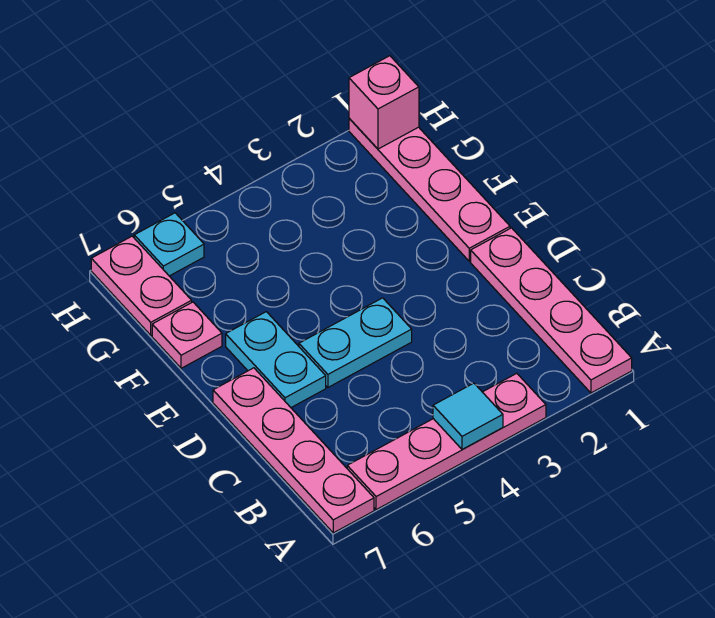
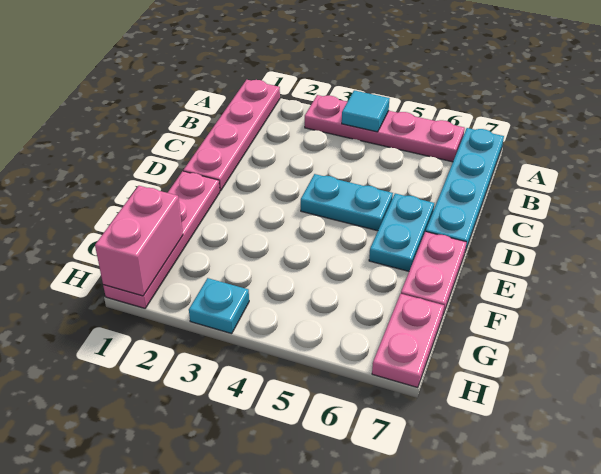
pink 1x4 plate [213,368,374,533] -> cyan 1x4 plate [426,128,504,251]
pink 1x1 plate [152,302,222,368] -> pink 1x2 plate [401,232,467,314]
pink 1x1 brick [349,56,419,149] -> pink 1x2 brick [95,186,183,296]
cyan 1x1 plate [134,213,204,276] -> cyan 1x1 plate moved to [189,278,249,334]

